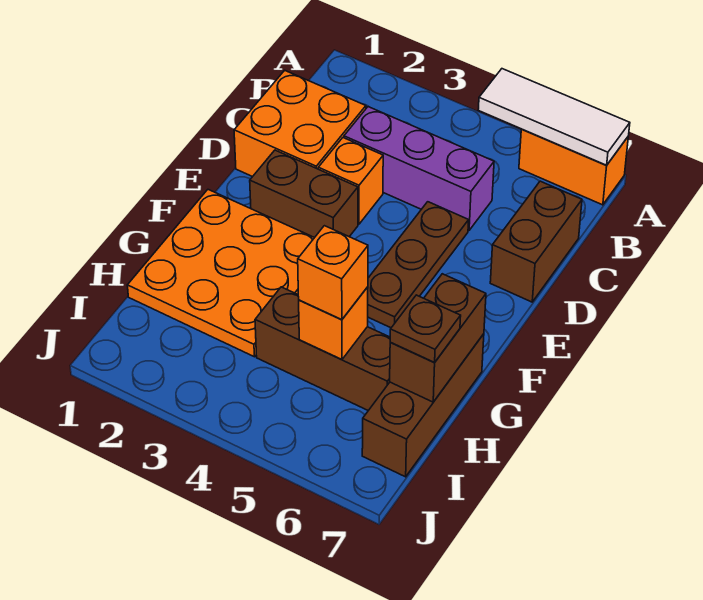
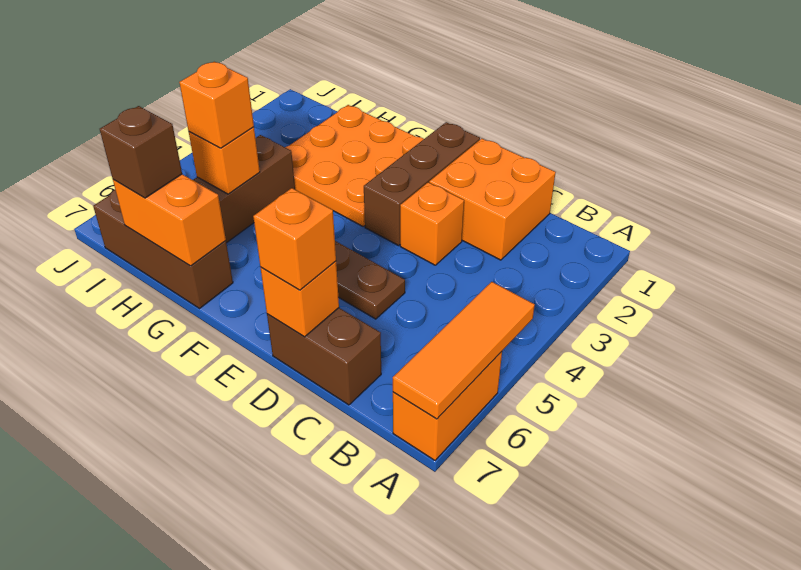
white 1x3 tile [478,69,630,165] -> orange 1x3 tile [393,282,535,419]
purple 1x3 brick [344,107,494,230] -> none
none -> orange 1x1 brick [261,261,339,337]
none -> orange 1x1 brick [253,188,336,290]
brown 1x2 brick [250,150,358,238] -> brown 1x3 brick [364,122,480,246]
brown 1x2 brick [390,274,486,402] -> orange 1x2 brick [113,174,226,266]
brown 1x1 plate [390,295,461,362] -> brown 1x1 brick [100,106,182,198]

